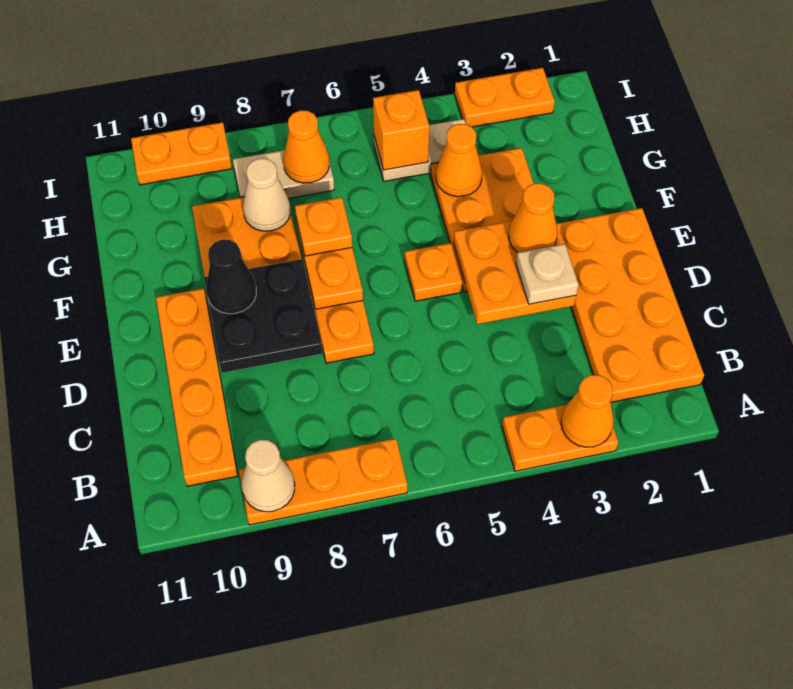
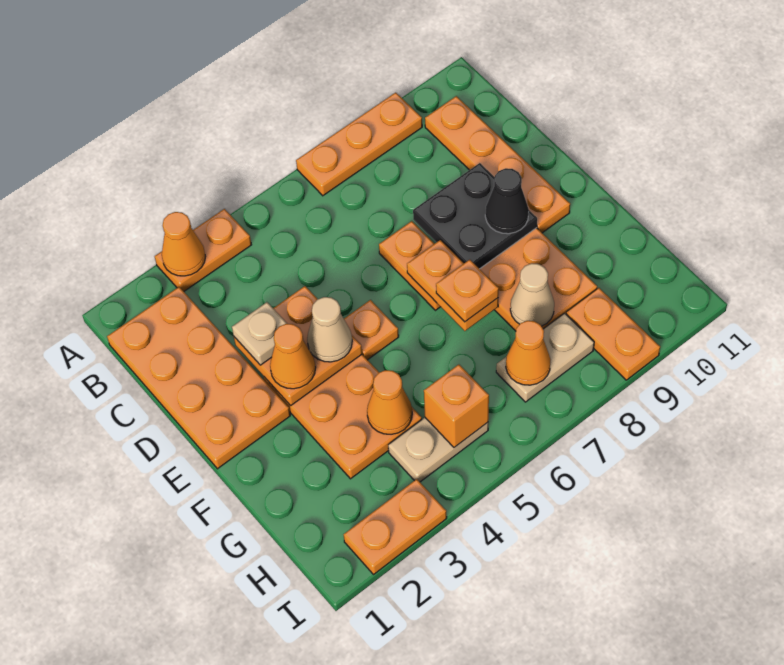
tan 1x1 cone [242,440,295,512] -> tan 1x1 cone moved to [307,297,352,362]
orange 1x2 plate [131,122,232,185] -> orange 1x2 plate turned to [566,288,660,380]

